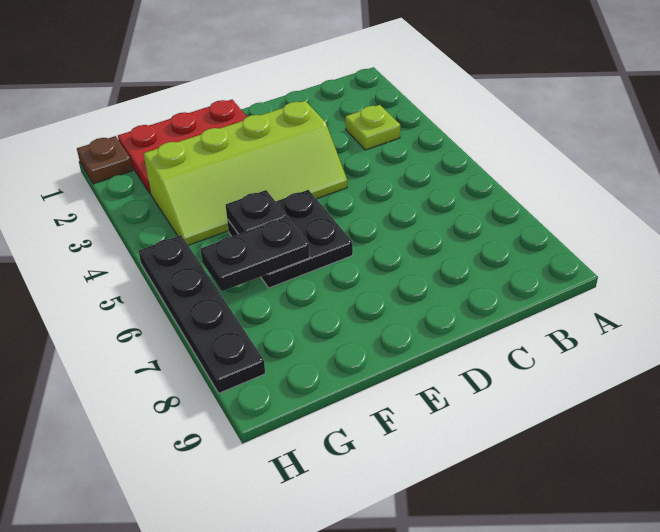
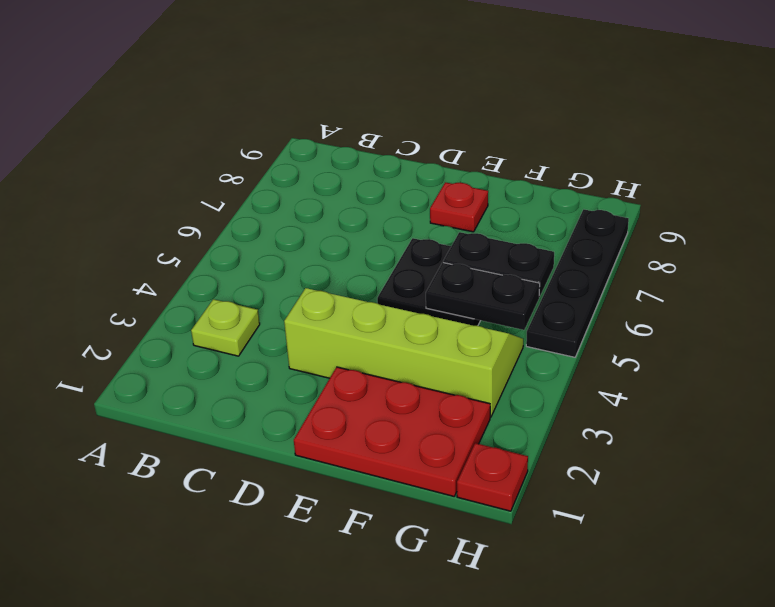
none -> red 1x1 plate [430,182,488,232]
black 1x1 plate [226,190,287,234] -> black 1x2 plate [426,263,540,330]
brown 1x1 plate [77,136,133,184] -> red 1x1 plate [457,443,528,511]

